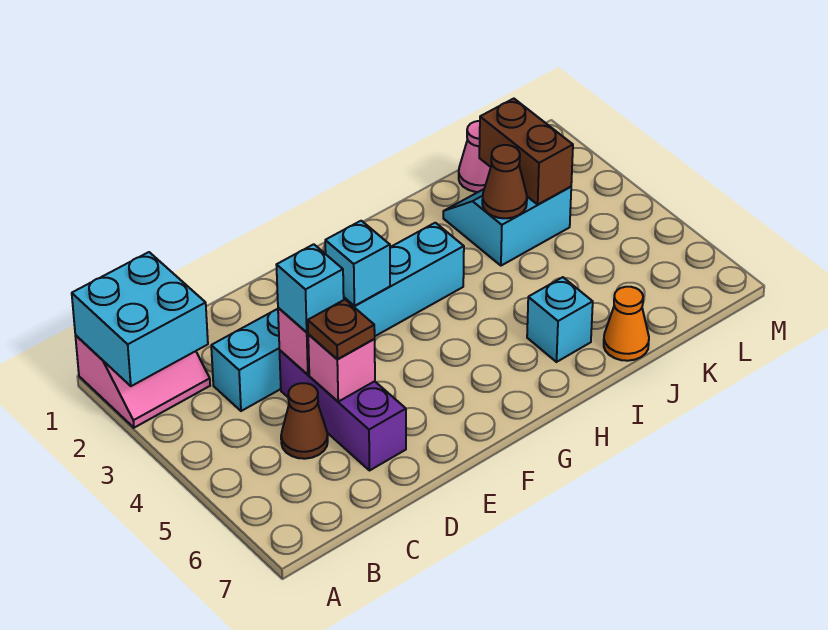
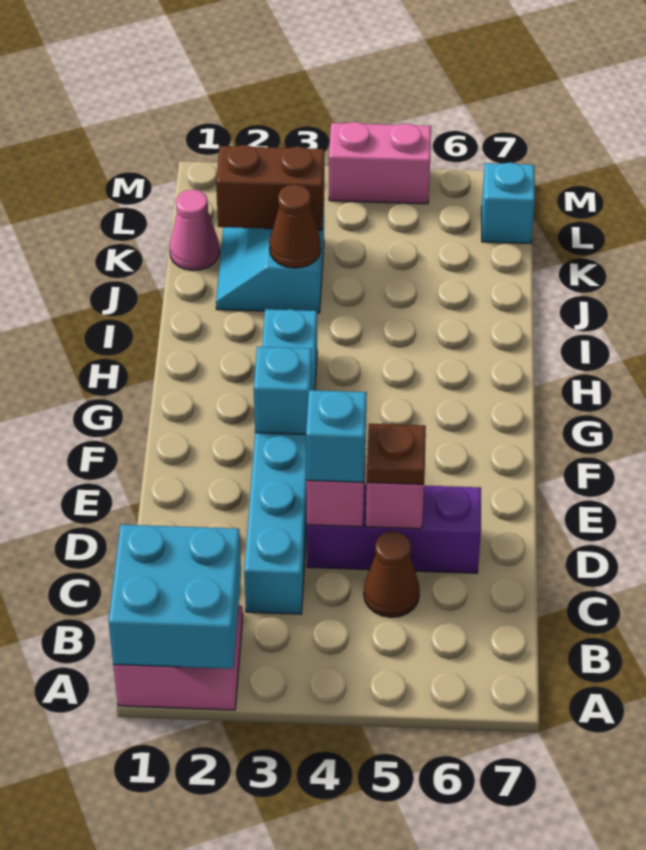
cyan 1x1 brick [527,277,593,362] -> cyan 1x1 brick moved to [482,162,535,244]
orange 1x1 cone [604,287,649,361] -> none
none -> pink 1x2 brick [329,122,431,204]

